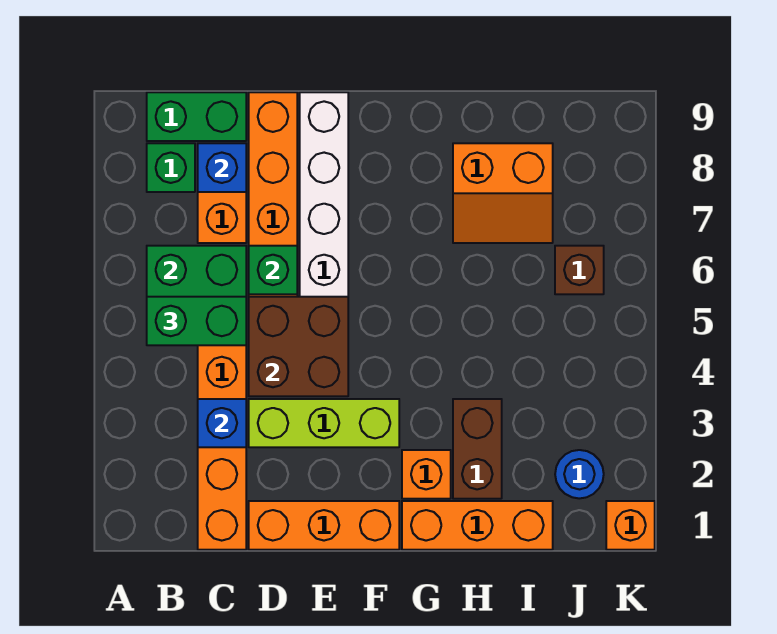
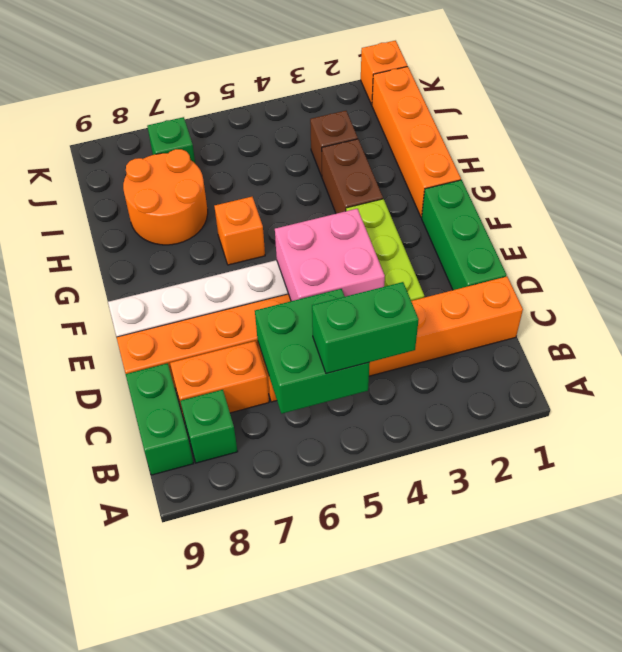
green 1x2 brick [147,297,246,345] -> green 1x2 brick turned to [312,282,419,374]
blue 1x1 brick [198,399,246,447] -> none
blue 1x1 brick [198,143,246,192] -> none
orange 1x3 brick [249,501,399,550] -> green 1x3 brick [422,180,506,290]
brown 2x2 brick [249,297,348,396] -> pink 2x2 brick [275,209,385,301]
green 1x1 brick [249,246,297,294] -> green 1x1 brick moved to [147,117,195,163]
orange 1x3 brick [402,501,553,550] -> orange 1x4 brick [372,66,461,218]
orange 1x1 brick [402,450,451,499] -> orange 1x1 brick moved to [214,197,265,265]
brown 1x2 brick [453,399,502,499] -> brown 1x2 brick turned to [322,139,383,214]
orange 2x2 slope [453,143,553,243] -> orange 2x2 round brick [123,149,208,245]
blue 1x1 round brick [555,450,604,499] -> none
brown 1x1 brick [555,246,604,294] -> brown 1x1 brick moved to [310,111,358,177]

